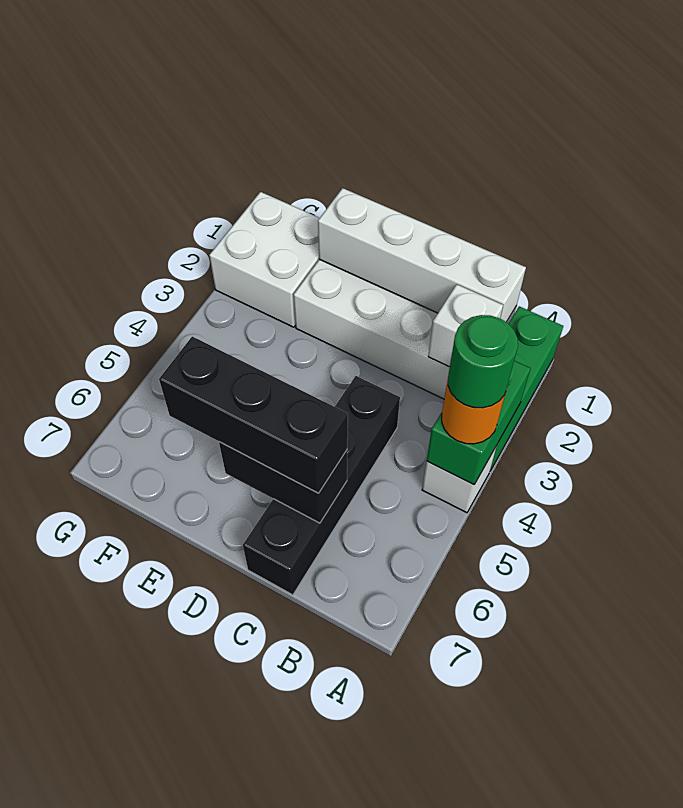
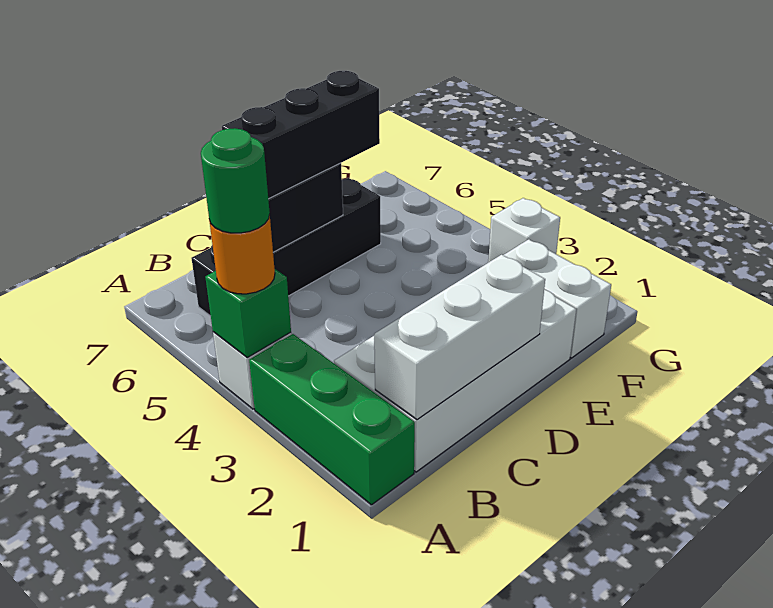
green 1x2 brick [427,361,531,485] -> green 1x1 brick [205,269,291,357]
white 1x4 brick [318,188,526,322] -> white 1x3 brick [374,255,545,420]
white 1x1 brick [428,285,503,367] -> white 1x1 brick moved to [488,198,560,263]
black 1x4 brick [243,376,400,595] -> black 1x4 brick turned to [191,178,381,316]
white 2x2 brick [209,192,319,327] -> white 1x2 brick [504,239,611,358]

